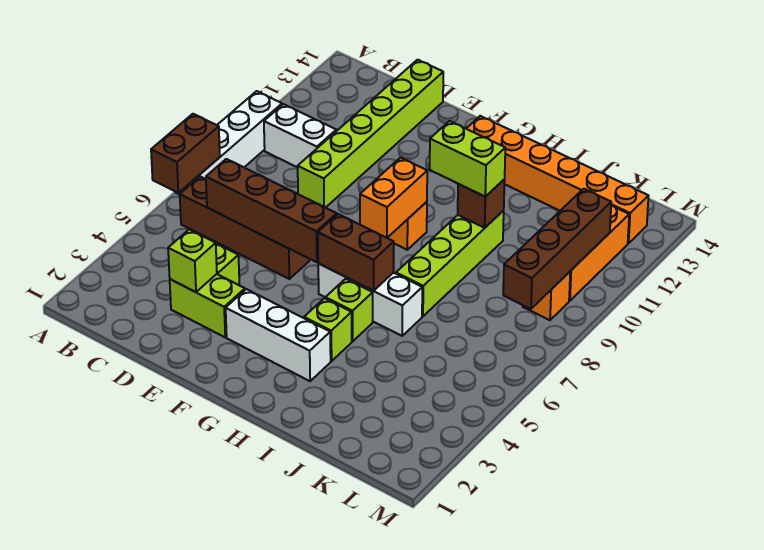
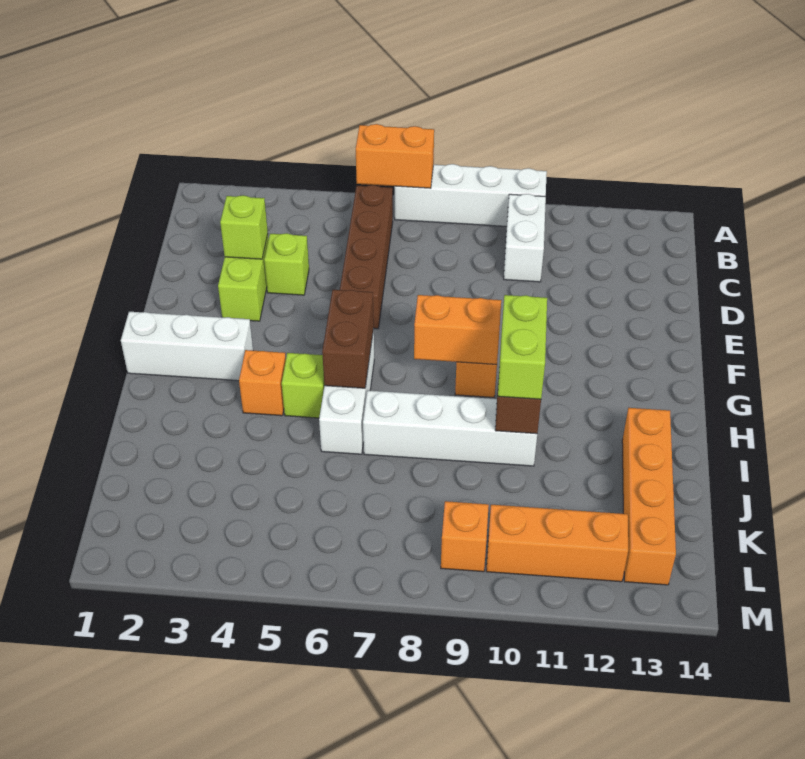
brown 1x2 brick [151,114,220,193] -> orange 1x2 brick [356,124,434,188]
brown 1x4 brick [206,159,337,262] -> none
lime 1x6 brick [298,60,443,208] -> none
white 1x3 brick [226,289,331,381] -> white 1x3 brick turned to [121,312,253,381]
orange 1x6 brick [466,116,649,243] -> orange 1x4 brick [622,408,676,585]
lime 1x1 brick [304,298,352,361] -> orange 1x1 brick [239,350,286,416]
lime 1x4 brick [396,211,504,316] -> white 1x4 brick [363,390,537,466]
brown 1x4 brick [503,189,611,309] -> none

